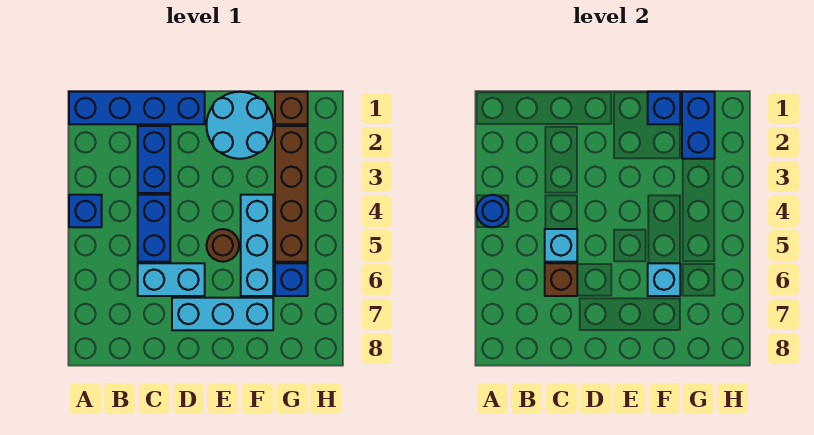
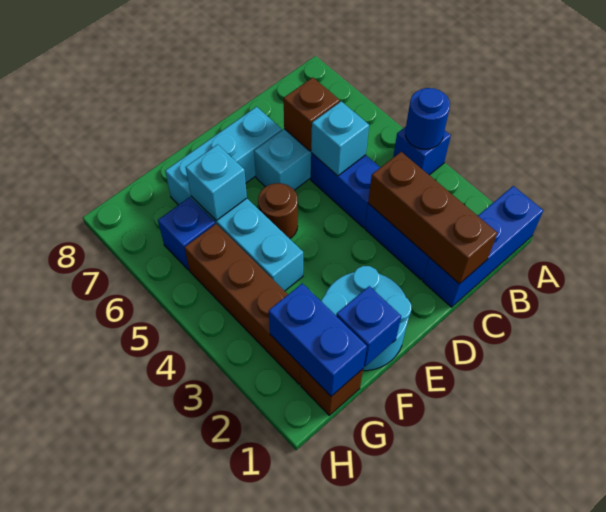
blue 1x4 brick [69,92,205,124] -> blue 1x3 brick [423,186,543,307]
none -> brown 1x3 brick [368,152,497,284]

